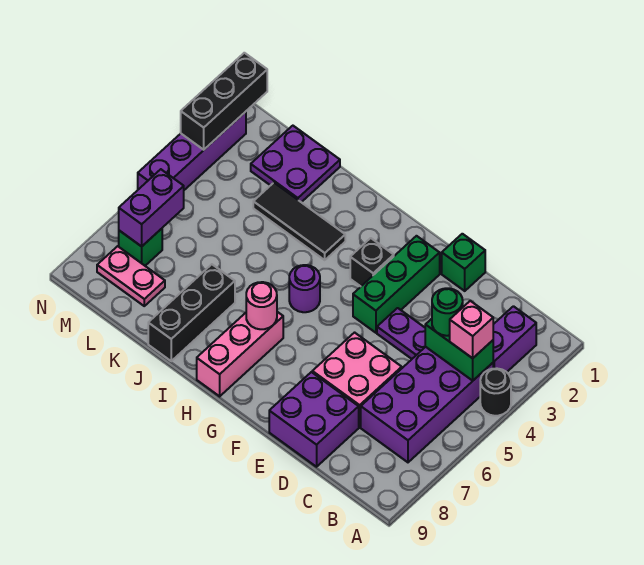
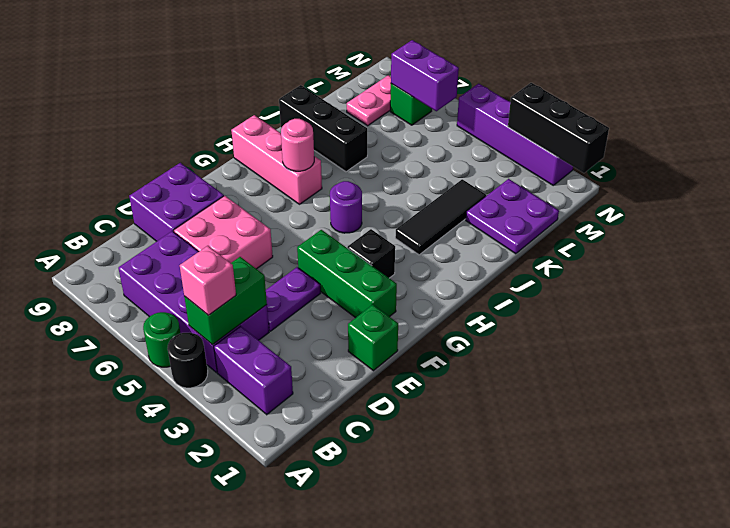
green 1x1 round brick [432,288,463,336] -> green 1x1 round brick moved to [143,312,180,367]

